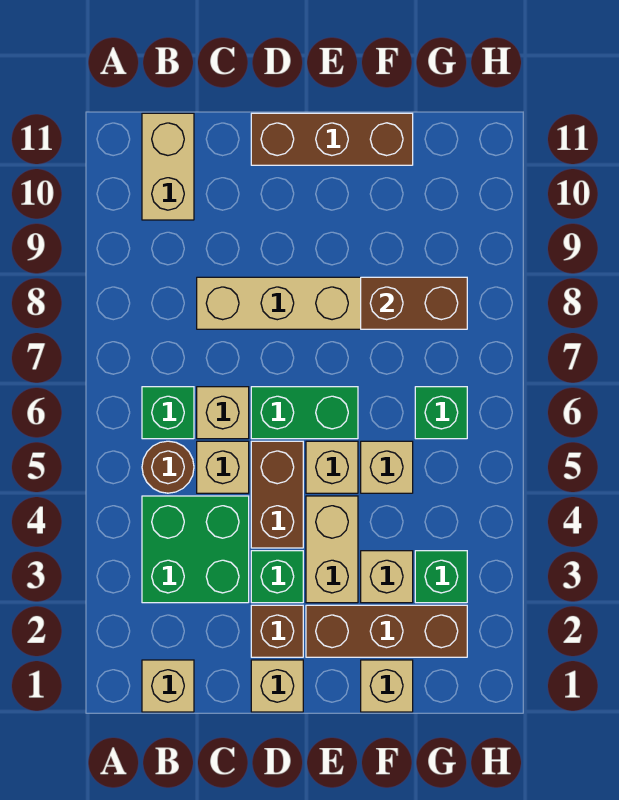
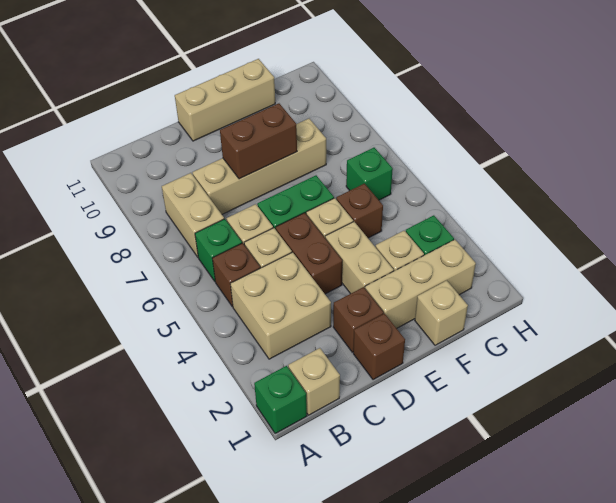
green 2x2 brick [142,496,249,603] -> tan 2x2 brick [230,252,331,359]
brown 1x1 round brick [142,441,194,493] -> brown 1x1 brick [212,243,260,307]
tan 1x2 brick [142,113,194,220] -> tan 1x2 brick moved to [162,173,224,257]
tan 1x1 brick [251,660,303,712] -> brown 1x1 brick [353,314,405,380]
green 1x1 brick [251,551,303,603] -> green 1x1 brick moved to [254,366,307,434]
brown 1x3 brick [251,113,413,165] -> tan 1x3 brick [175,59,275,141]
brown 1x3 brick [306,605,467,657] -> tan 1x3 brick [365,240,476,328]
tan 1x1 brick [361,441,413,493] -> brown 1x1 brick [336,184,383,238]
brown 1x2 brick [361,277,467,329] -> brown 1x2 brick moved to [220,103,297,179]

